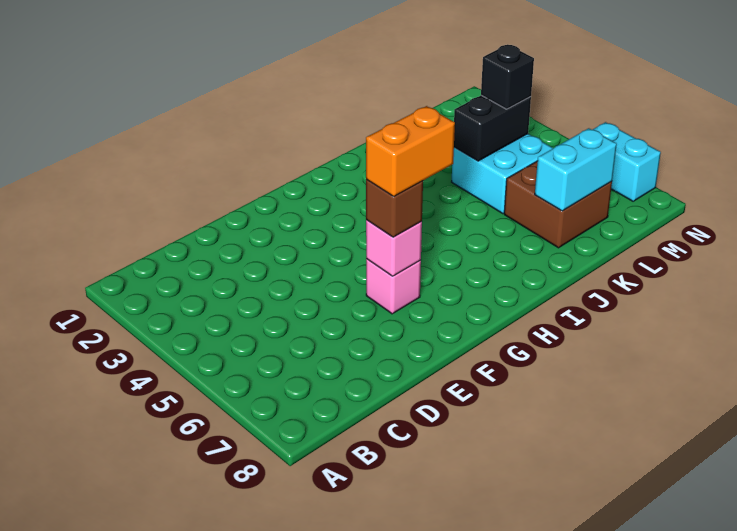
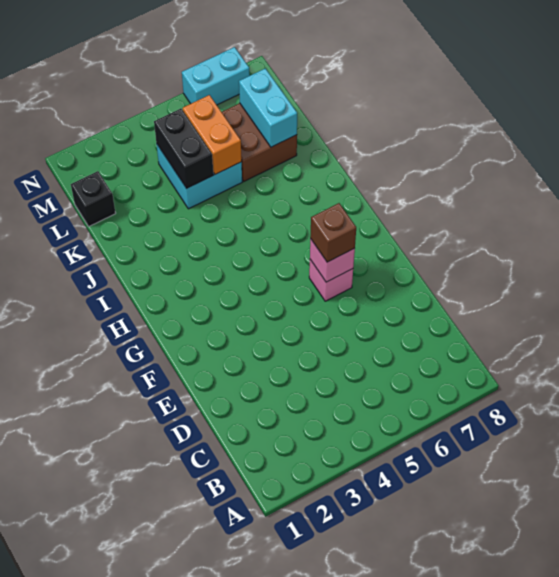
orange 1x2 brick [366,106,455,197] -> orange 1x2 brick moved to [183,95,242,174]
black 1x1 brick [481,45,534,109] -> black 1x1 brick moved to [71,171,116,226]

